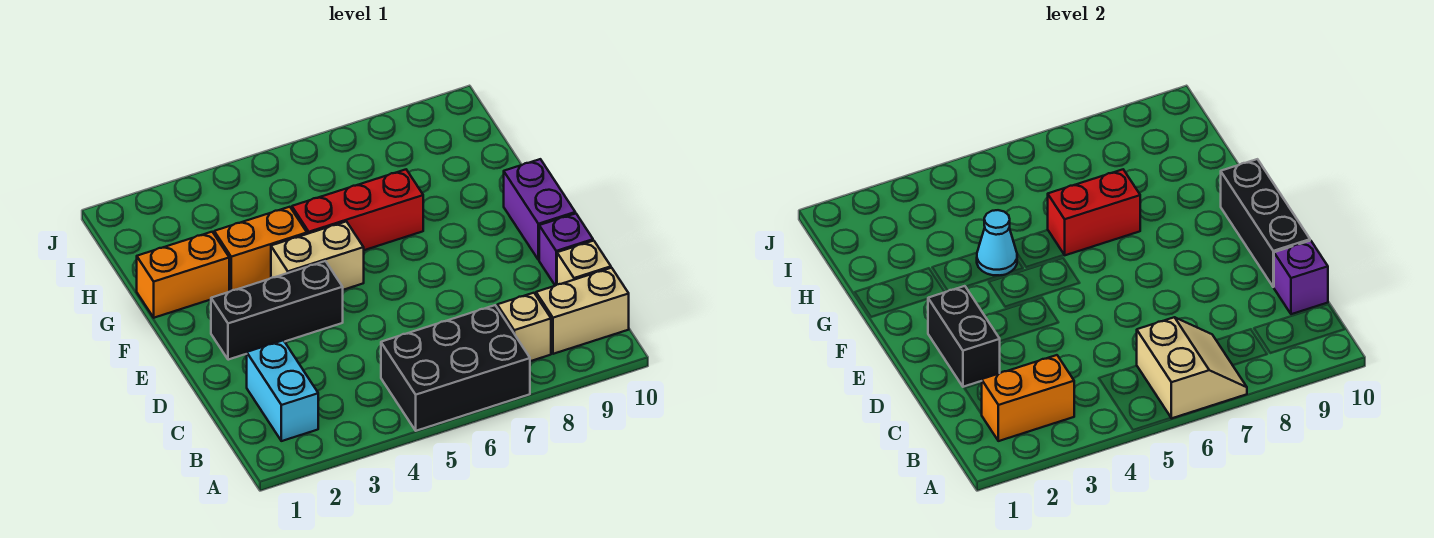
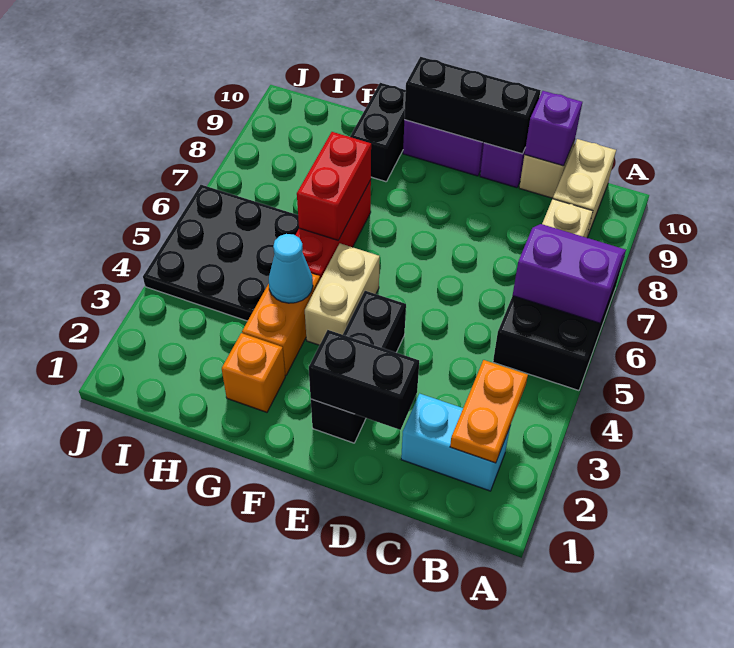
tan 2x2 slope [1137,317,1247,418] -> purple 2x2 slope [513,224,626,323]
orange 1x2 brick [982,355,1074,441] -> orange 1x2 plate [450,360,528,463]
orange 1x2 brick [137,232,229,318] -> orange 1x1 brick [222,333,285,412]
none -> black 1x2 brick [350,83,406,182]
none -> black 3x3 plate [143,185,299,321]

